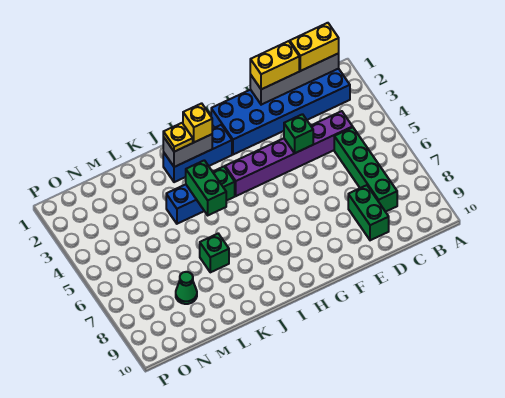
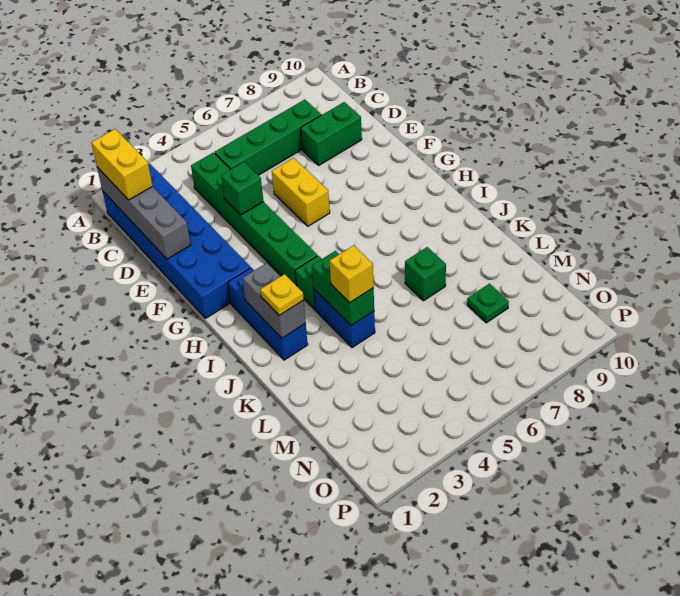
purple 1x6 brick [225,111,352,196] -> green 1x6 brick [191,153,317,286]
yellow 1x2 brick [250,41,299,89] -> yellow 1x2 brick moved to [272,158,330,226]
yellow 1x1 brick [183,103,212,142] -> yellow 1x1 brick moved to [330,245,374,303]
green 1x2 brick [186,160,226,215] -> green 1x2 brick turned to [312,251,374,325]
green 1x1 cone [176,272,197,304] -> green 1x1 plate [467,284,509,323]

